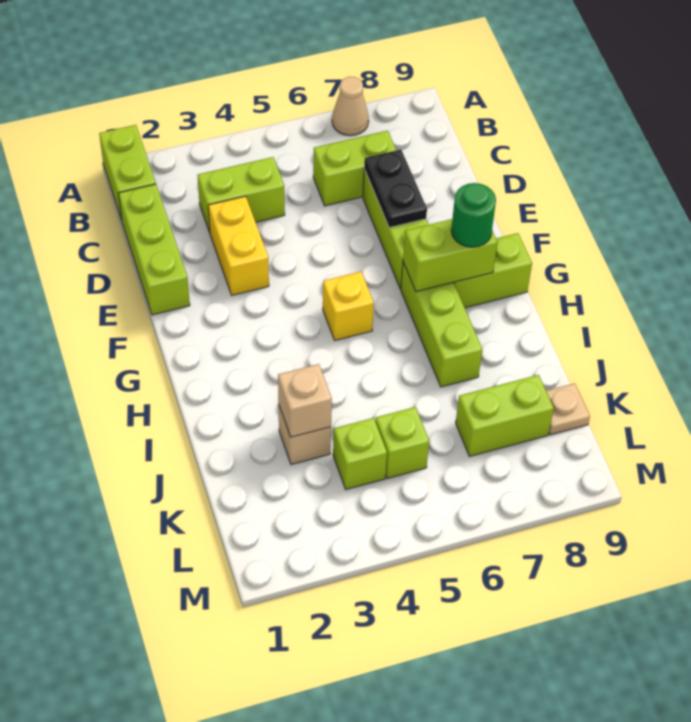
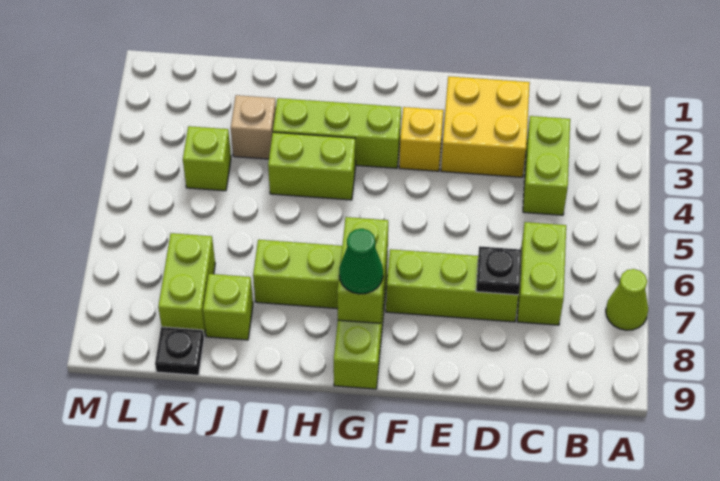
lime 1x2 brick [99,125,156,219] -> lime 1x2 brick moved to [268,132,356,200]
tan 1x1 cone [332,77,369,136] -> lime 1x1 cone [606,269,648,330]
lime 1x3 brick [118,184,190,315] -> lime 1x3 brick moved to [273,98,401,168]
yellow 1x2 brick [208,196,269,295] -> yellow 2x2 brick [441,76,530,177]
black 1x2 plate [364,150,427,228] -> black 1x1 plate [476,246,522,295]
yellow 1x1 brick [323,272,374,340] -> yellow 1x1 brick moved to [399,107,443,171]
green 1x1 round brick [451,183,496,247] -> green 1x1 cone [339,229,383,294]
tan 1x1 brick [278,364,332,437] -> none
lime 1x1 brick [376,407,429,478] -> lime 1x1 brick moved to [203,274,253,340]
tan 1x1 plate [546,383,590,435] -> black 1x1 plate [155,327,204,375]

